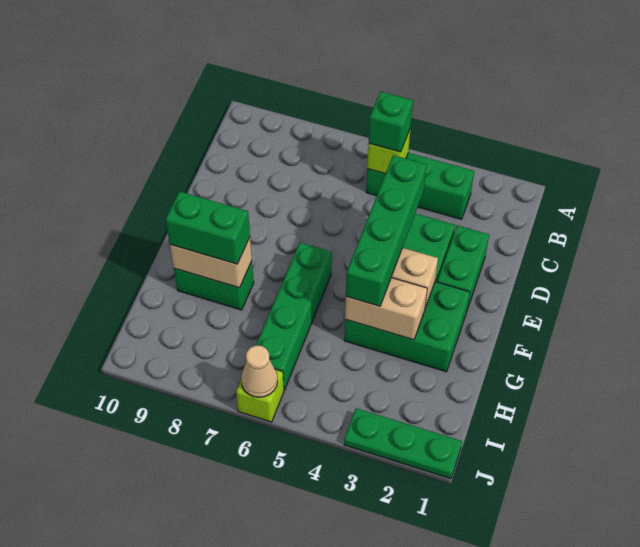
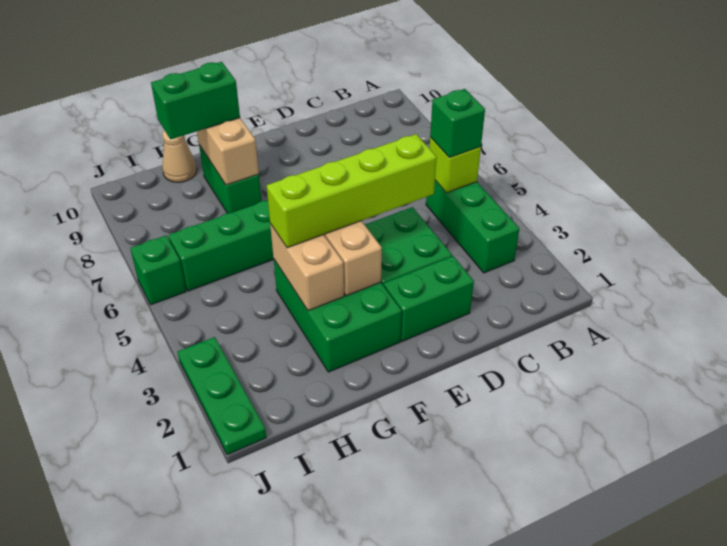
green 1x4 brick [346,155,427,306] -> lime 1x4 brick [267,134,437,248]
green 1x2 brick [166,191,250,264] -> green 1x2 brick turned to [151,62,240,140]
lime 1x1 brick [236,369,284,422] -> green 1x1 brick [130,236,186,305]
tan 1x1 cone [241,346,278,397] -> tan 1x1 cone moved to [162,130,197,182]

